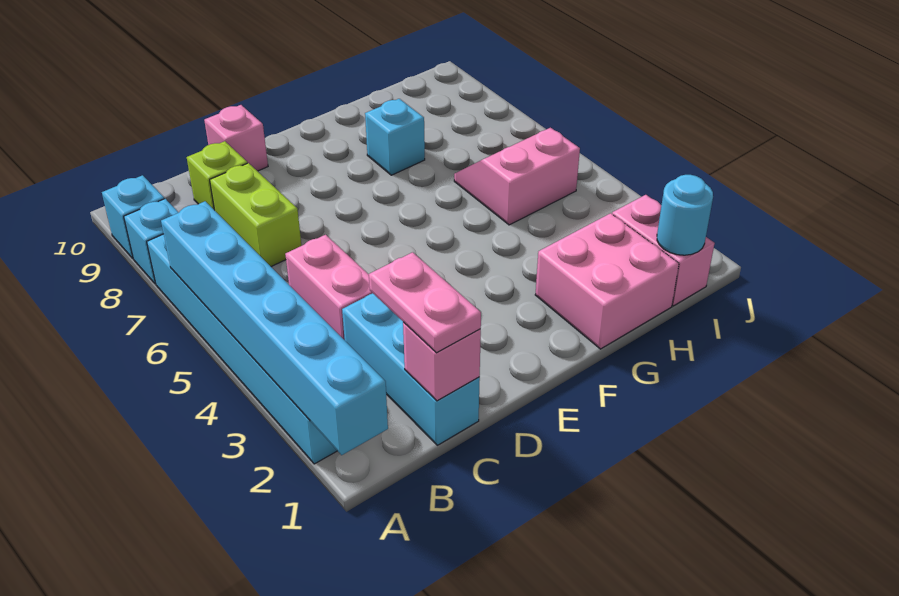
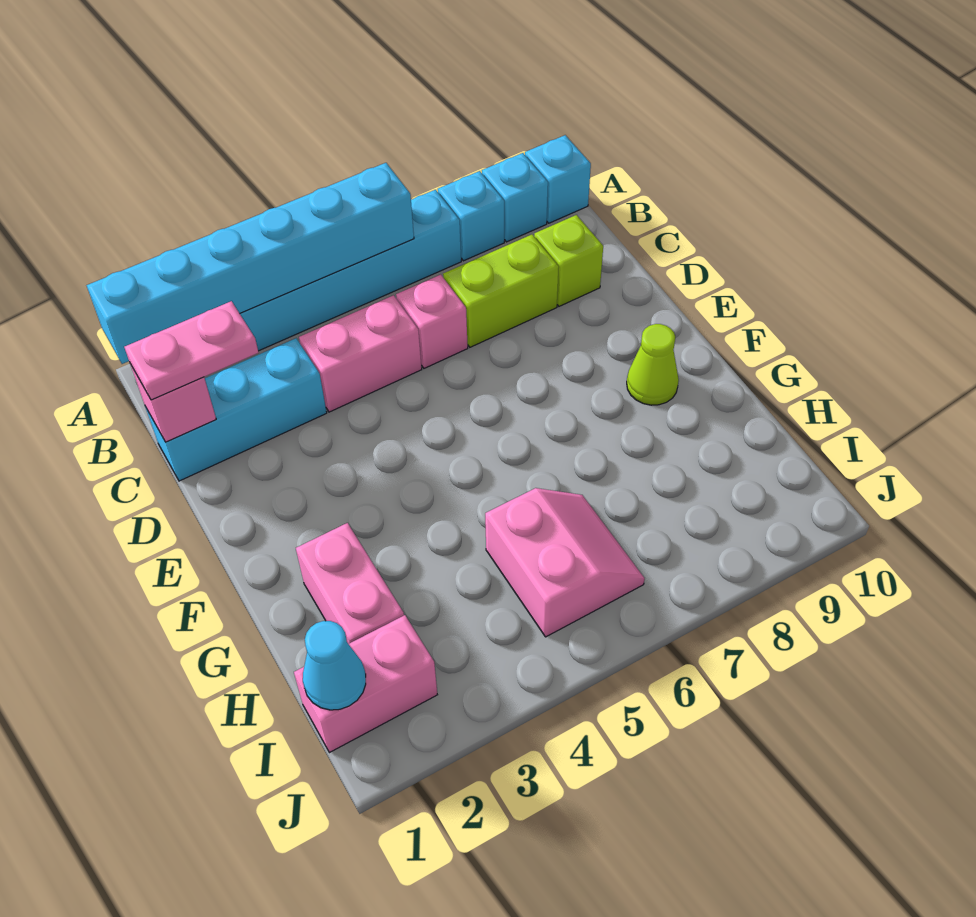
pink 1x1 brick [204,105,268,171] -> pink 1x1 brick moved to [396,275,468,368]
none -> lime 1x1 cone [627,324,679,405]
pink 2x2 brick [535,213,679,349] -> pink 1x2 brick [296,523,404,644]
cyan 1x1 brick [365,99,425,175] -> cyan 1x1 brick moved to [525,135,591,223]
cyan 1x1 round brick [657,175,713,255] -> cyan 1x1 cone [303,621,366,710]

